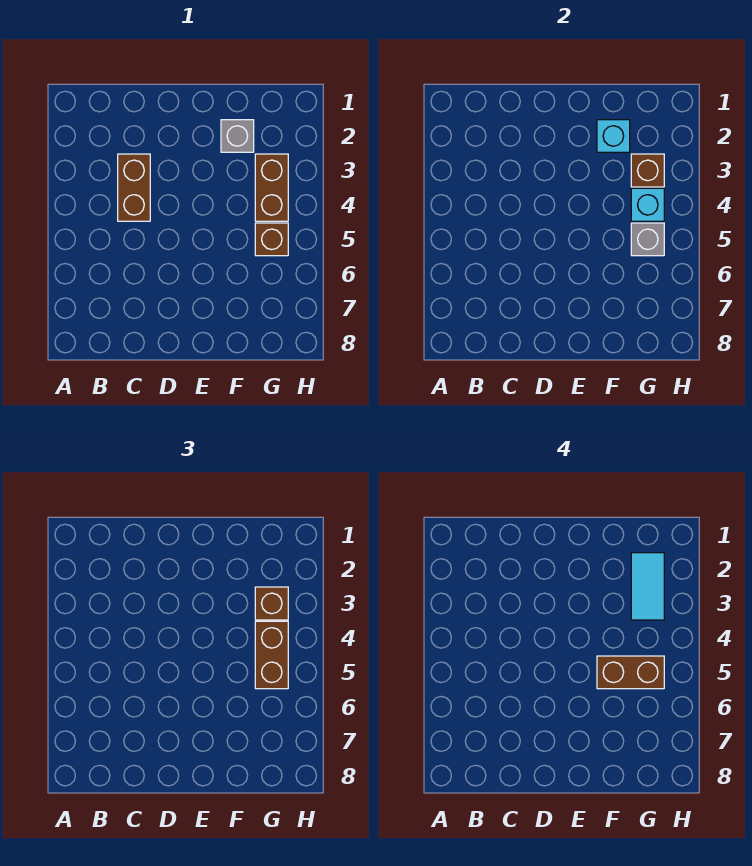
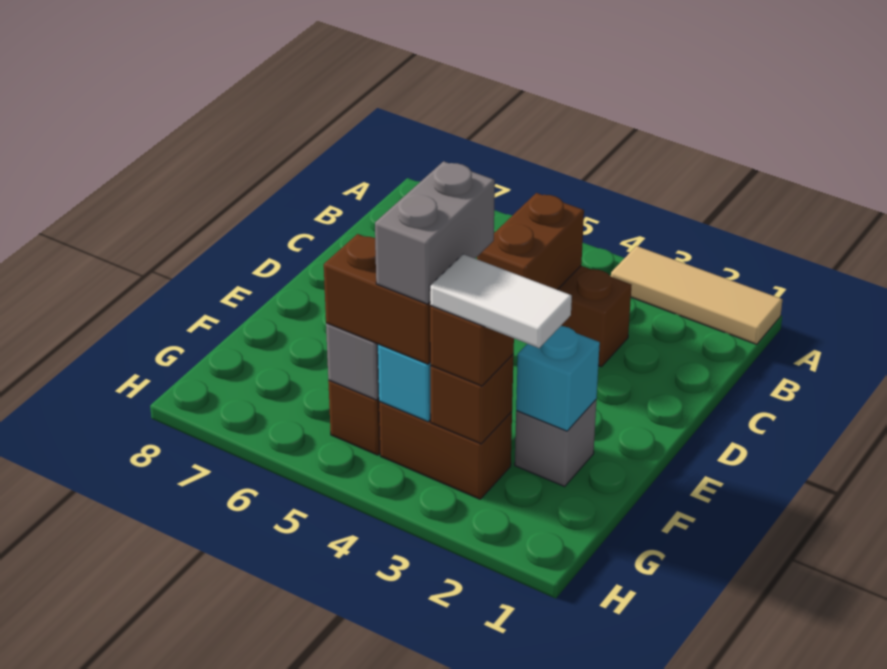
none -> tan 1x3 tile [611,246,783,344]
none -> grey 1x2 brick [375,161,495,304]
brown 1x2 brick [597,656,664,689] -> brown 1x2 brick moved to [477,193,584,290]
cyan 1x2 tile [631,553,664,620] -> white 1x2 tile [430,254,572,348]

